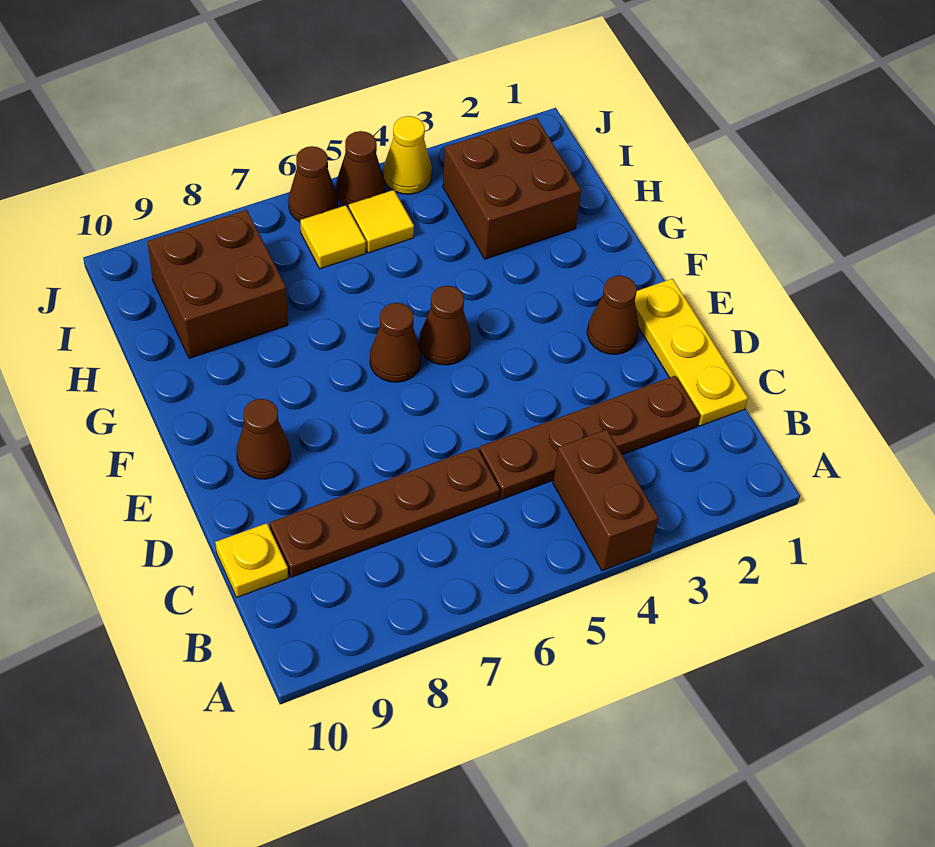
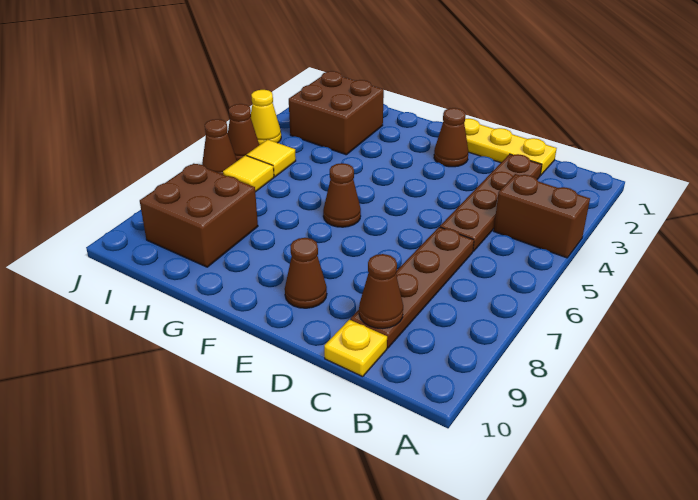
brown 1x1 cone [419,286,471,365] -> brown 1x1 cone moved to [359,254,403,329]

